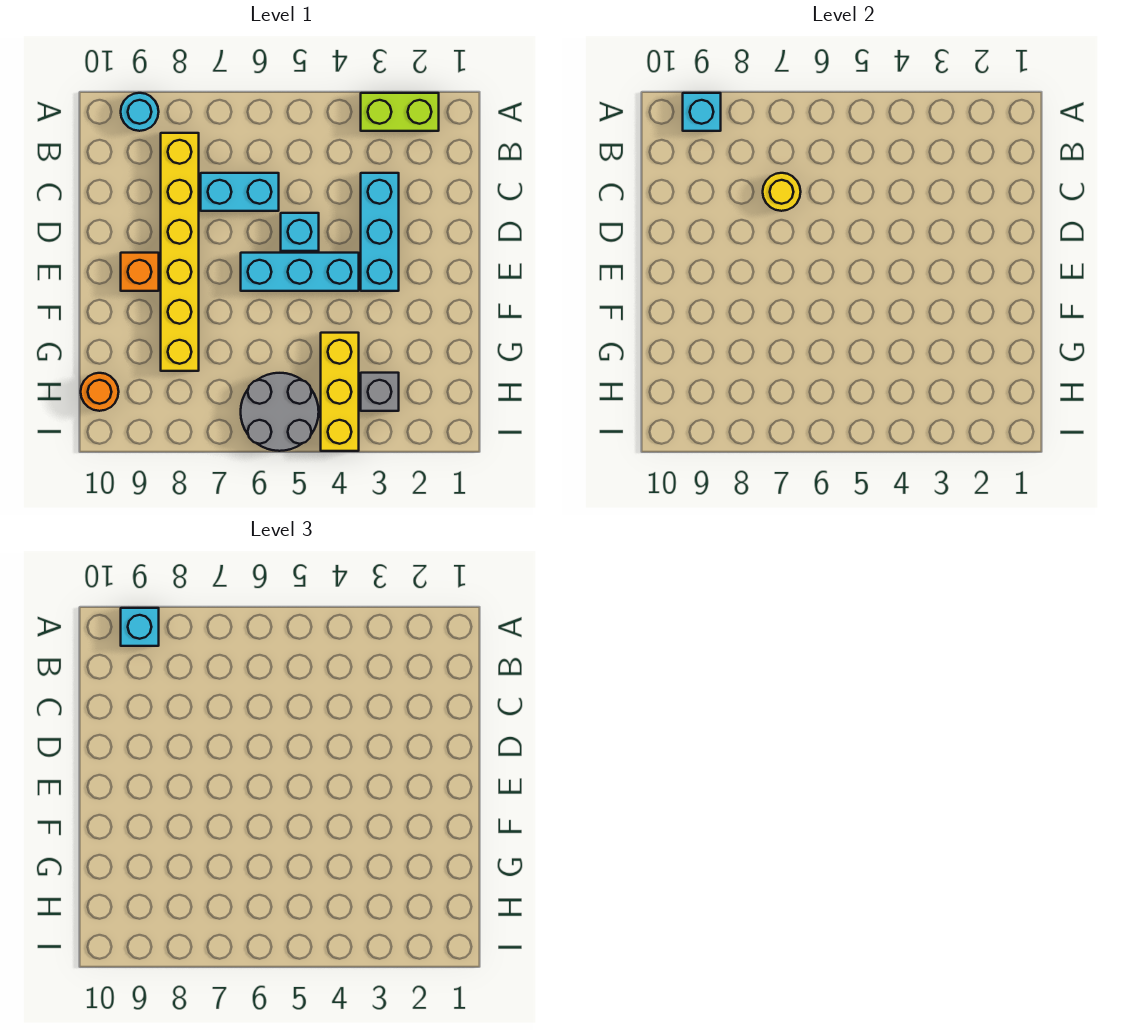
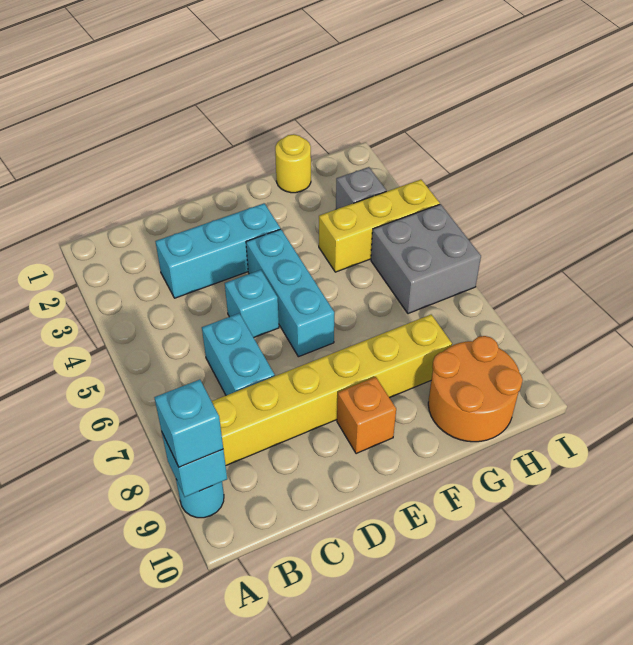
lime 1x2 brick [361,93,439,131] -> none
yellow 1x1 round brick [763,173,801,211] -> yellow 1x1 round brick moved to [275,134,311,193]
grey 2x2 round brick [241,373,319,451] -> grey 2x2 brick [371,204,481,314]
orange 1x1 round brick [81,373,119,411] -> orange 2x2 round brick [428,336,523,442]

